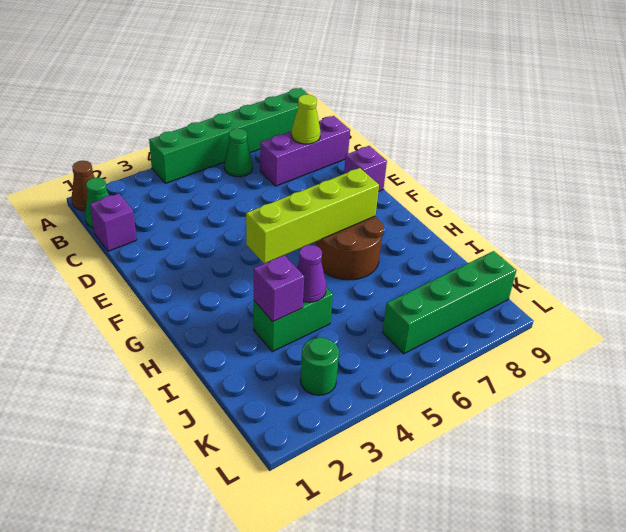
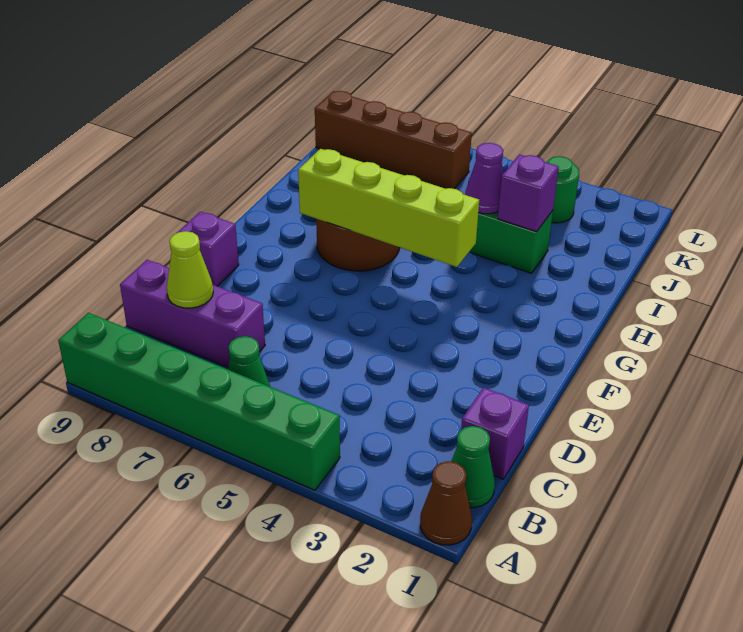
green 1x4 brick [383,251,516,354] -> brown 1x4 brick [315,91,472,189]

